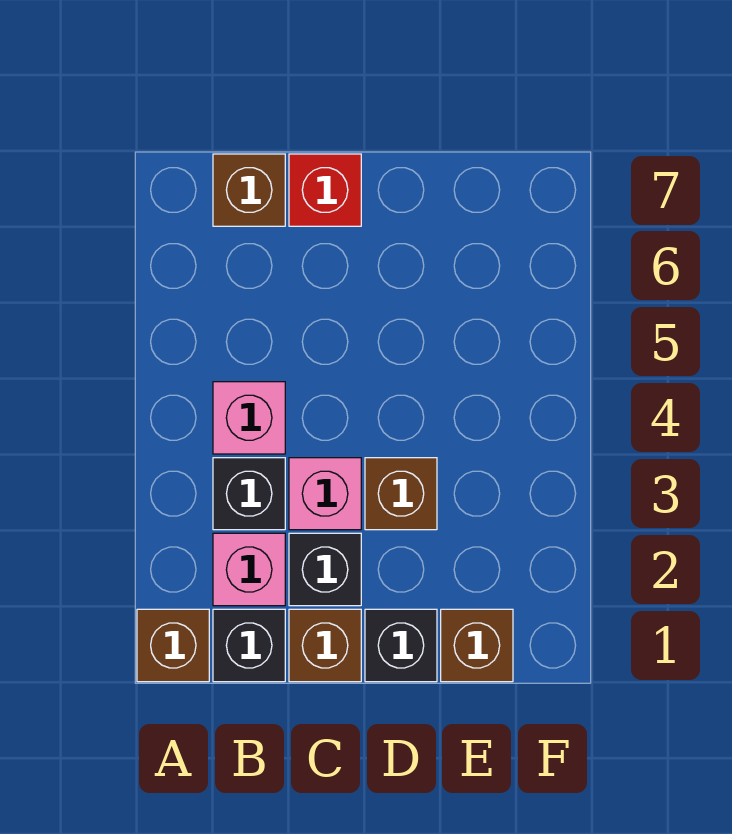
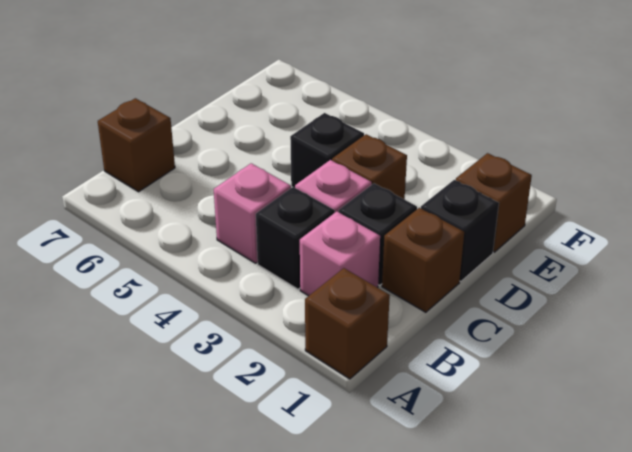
black 1x1 brick [213,609,285,682] -> black 1x1 brick moved to [290,113,364,188]
red 1x1 brick [289,154,361,226] -> none

